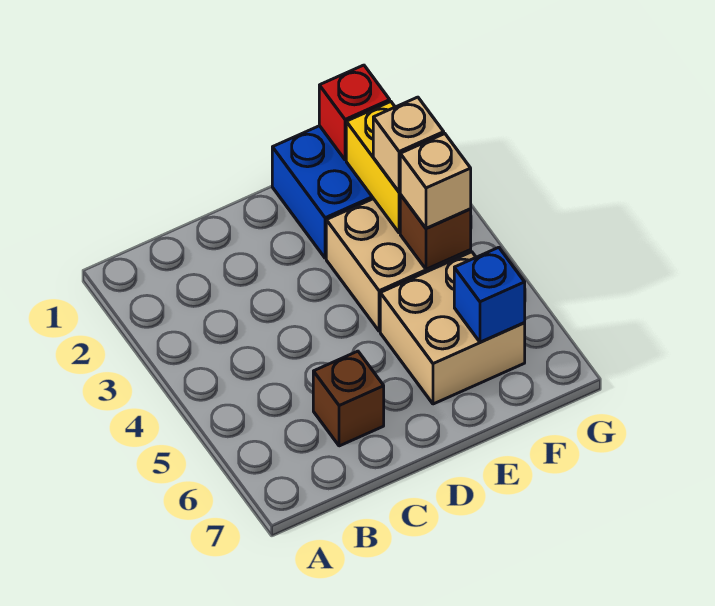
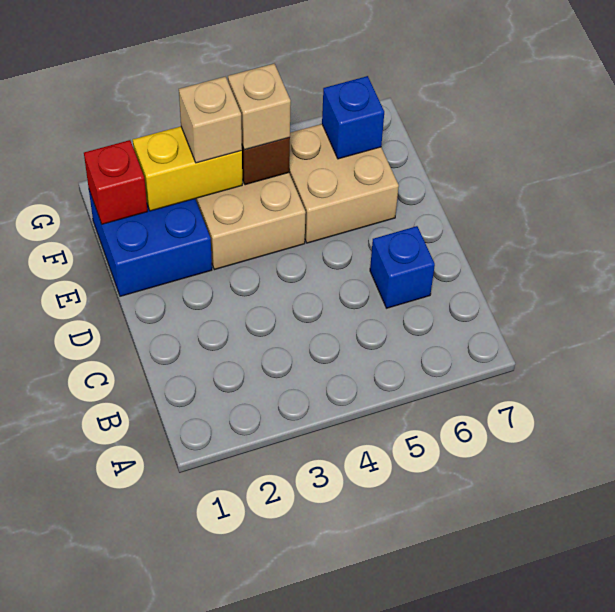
brown 1x1 brick [313,351,384,446] -> blue 1x1 brick [370,226,435,308]

